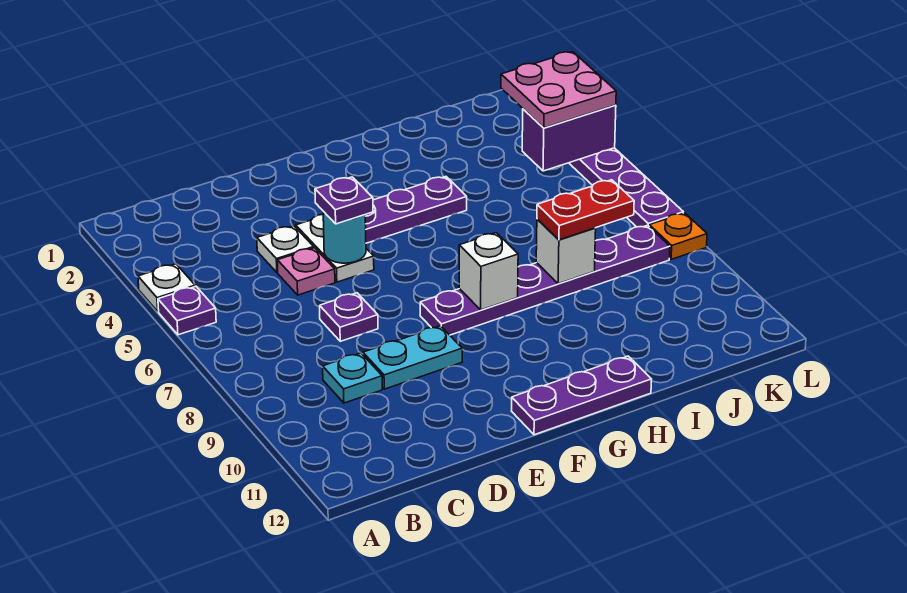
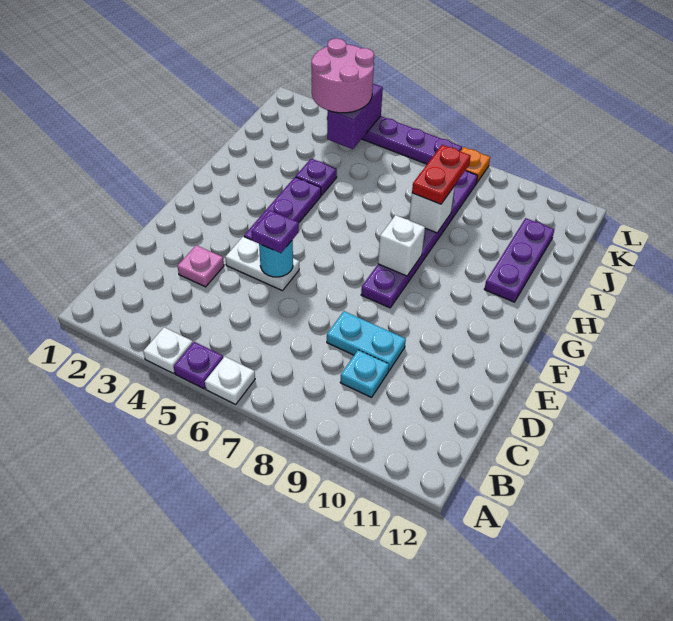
white 1x1 plate [257,226,314,272] -> white 1x1 plate moved to [205,357,255,404]
pink 1x1 plate [277,248,335,295] -> pink 1x1 plate moved to [177,245,224,287]
purple 1x1 plate [320,293,378,341] -> purple 1x1 plate moved to [296,159,337,195]
cyan 1x2 plate [363,326,462,389] -> cyan 1x2 plate turned to [327,311,406,371]
purple 1x3 plate [512,356,652,435] -> purple 1x3 plate moved to [484,218,554,302]
pink 2x2 plate [501,52,616,128] -> pink 2x2 round brick [311,38,374,113]

